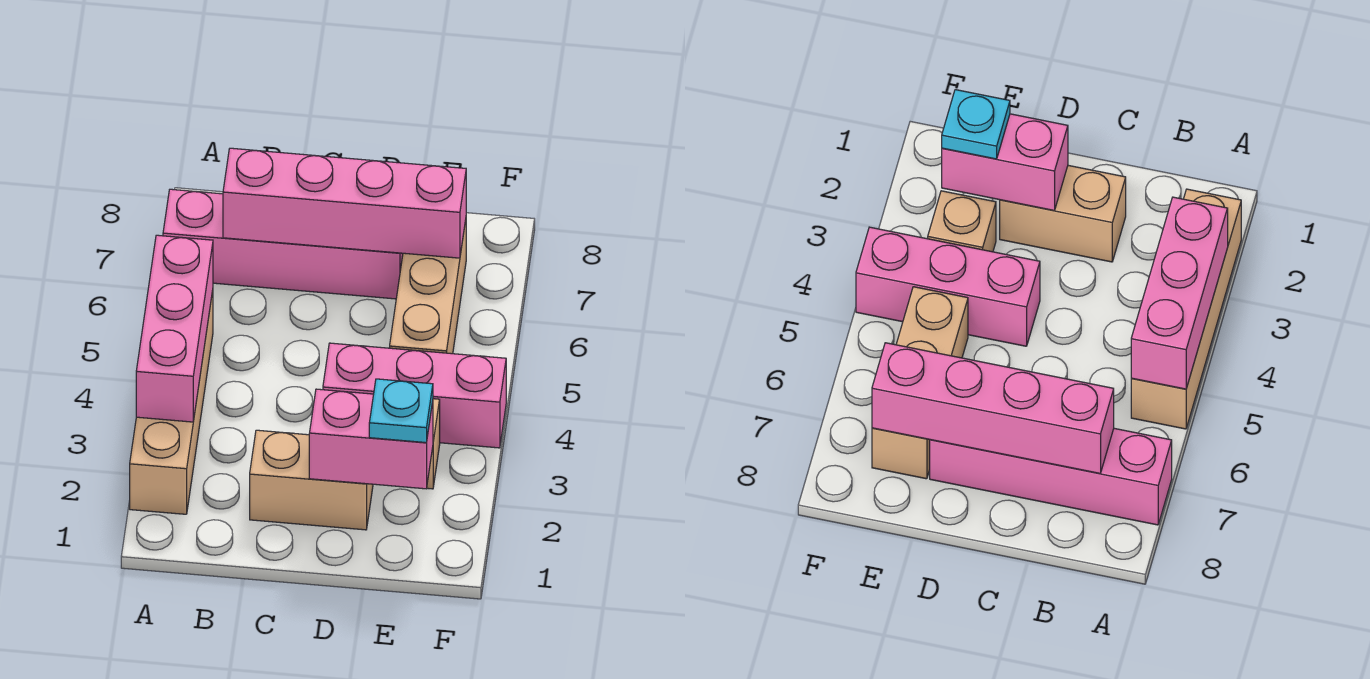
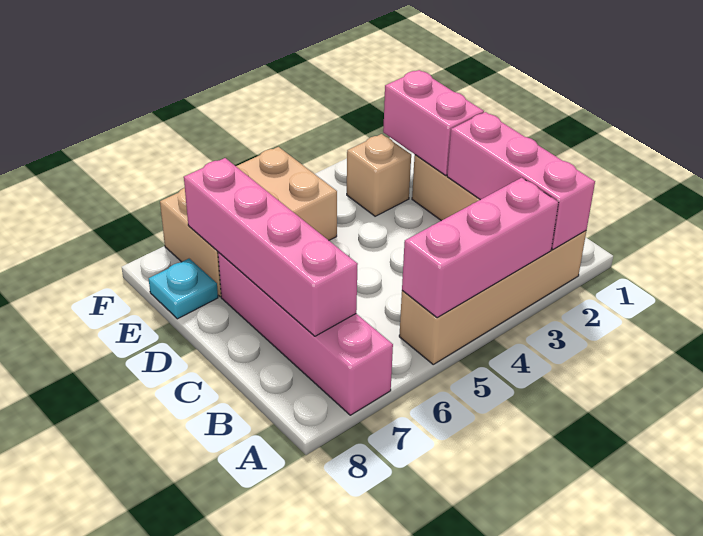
pink 1x3 brick [323,343,506,448] -> pink 1x3 brick moved to [447,112,595,250]
cyan 1x1 plate [369,379,433,443] -> cyan 1x1 plate moved to [149,259,218,319]
tan 1x3 brick [390,220,466,354] -> tan 2x3 brick [160,147,337,297]

